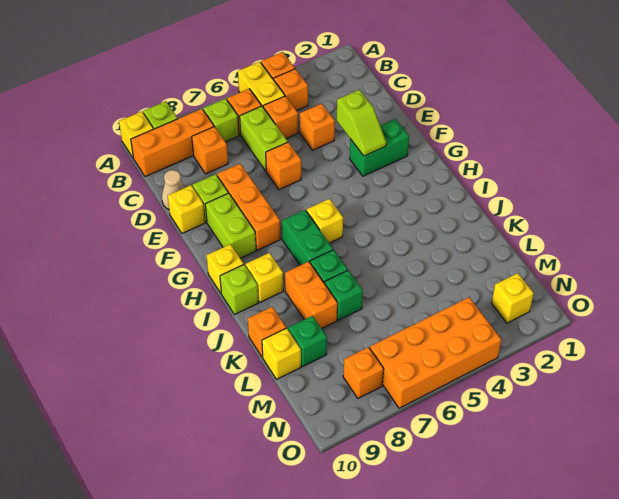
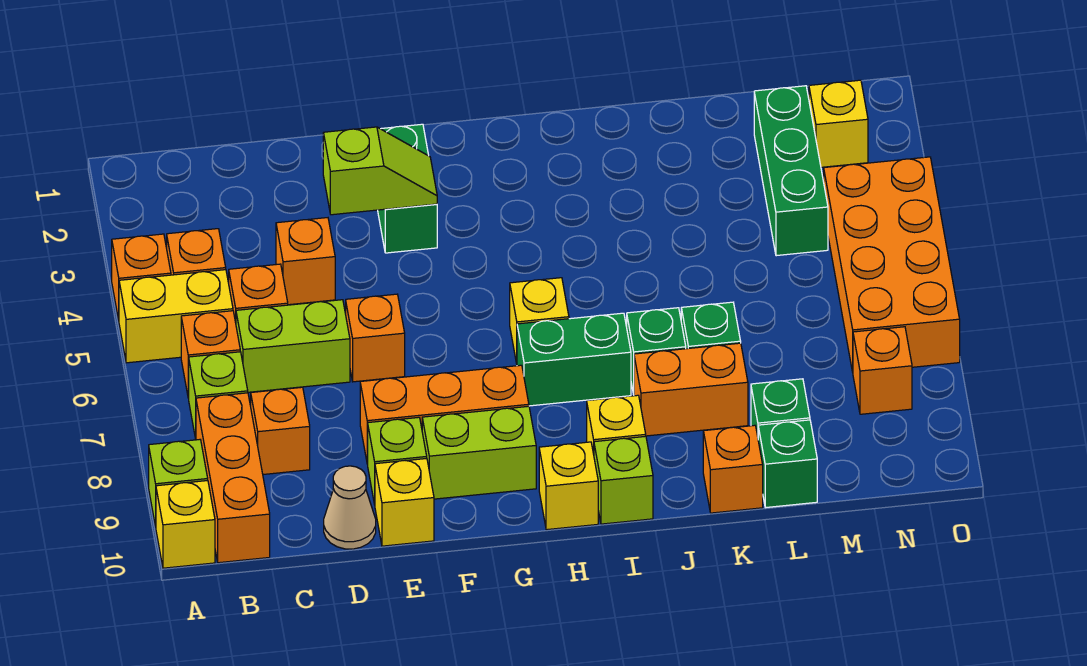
yellow 1x1 brick [262,328,301,379] -> green 1x1 brick [758,420,817,508]
none -> green 1x3 brick [754,86,828,256]

